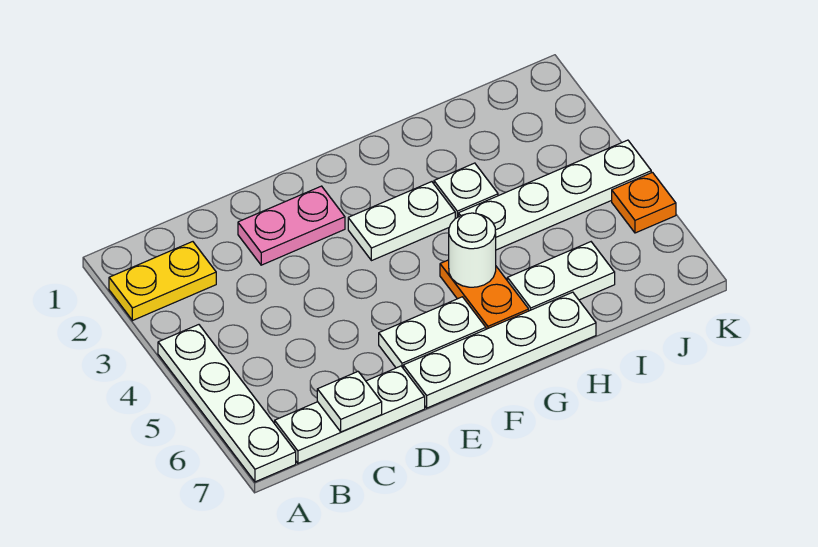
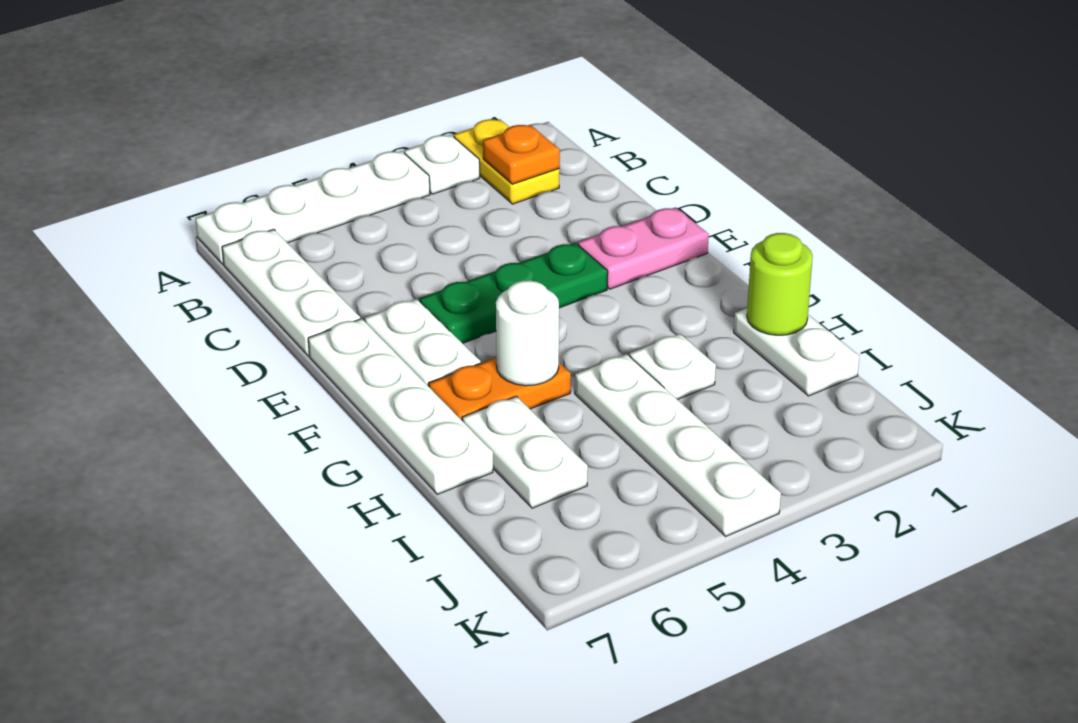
white 1x1 plate [317,372,382,432] -> white 1x1 plate moved to [404,135,480,194]
pink 1x2 plate [238,186,345,265] -> pink 1x2 plate turned to [578,207,709,289]
none -> green 1x3 plate [420,243,608,343]
white 1x2 plate [348,182,455,261] -> white 1x2 plate moved to [734,308,859,396]
none -> lime 1x1 round brick [747,233,813,335]
orange 1x1 plate [612,172,676,233] -> orange 1x1 plate moved to [483,125,560,184]

